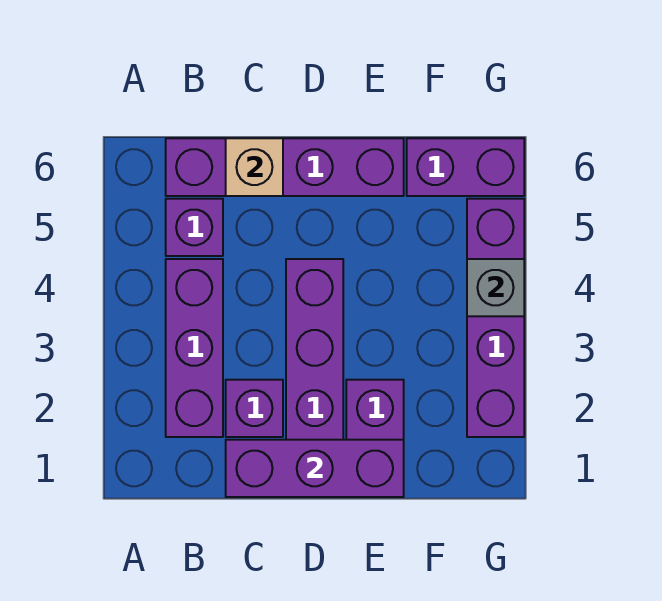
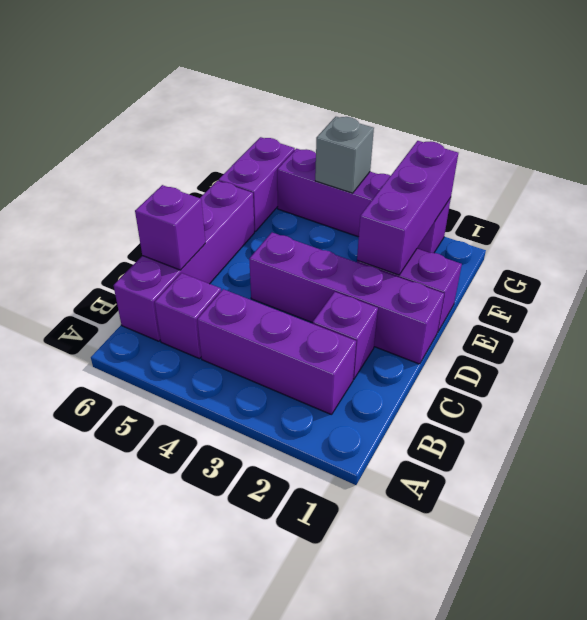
purple 1x3 brick [226,440,404,497] -> purple 1x3 brick moved to [357,141,458,275]
tan 1x1 brick [226,138,283,196] -> purple 1x1 brick [135,185,205,270]

